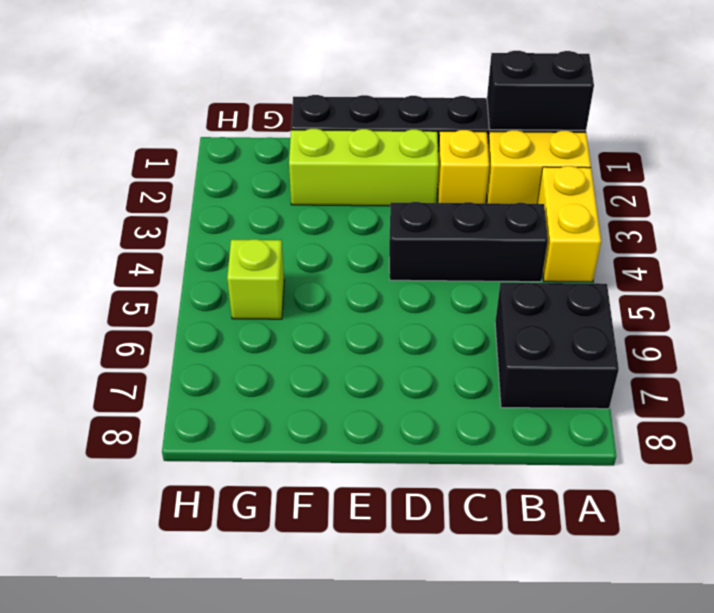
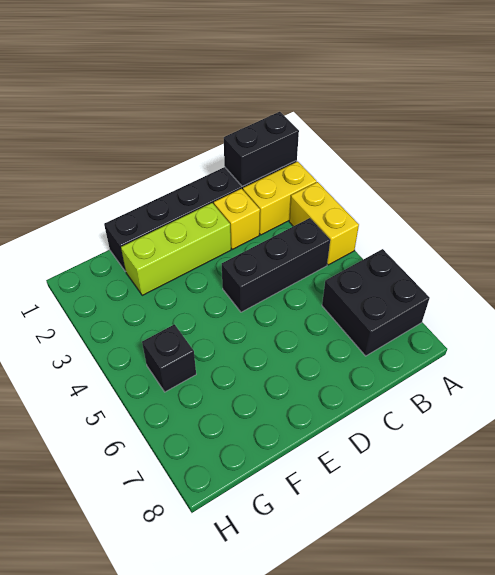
lime 1x1 brick [227,239,284,319] -> black 1x1 brick [142,324,196,392]

